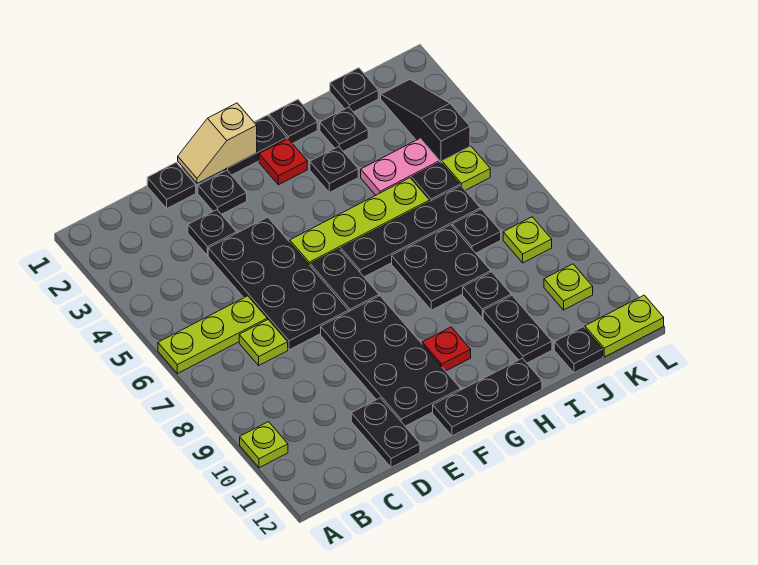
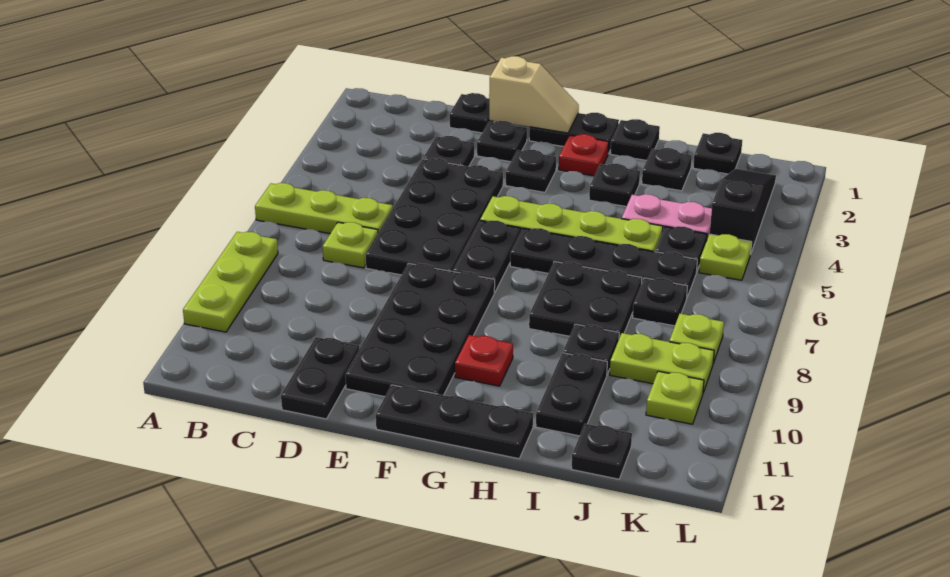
lime 1x1 plate [240,422,288,468] -> lime 1x3 plate [183,232,278,332]
tan 1x2 slope [178,103,257,183] -> tan 1x2 slope turned to [489,56,579,133]
none -> black 1x1 plate [506,150,556,192]
lime 1x2 plate [585,295,664,357] -> lime 1x2 plate moved to [610,333,714,392]

